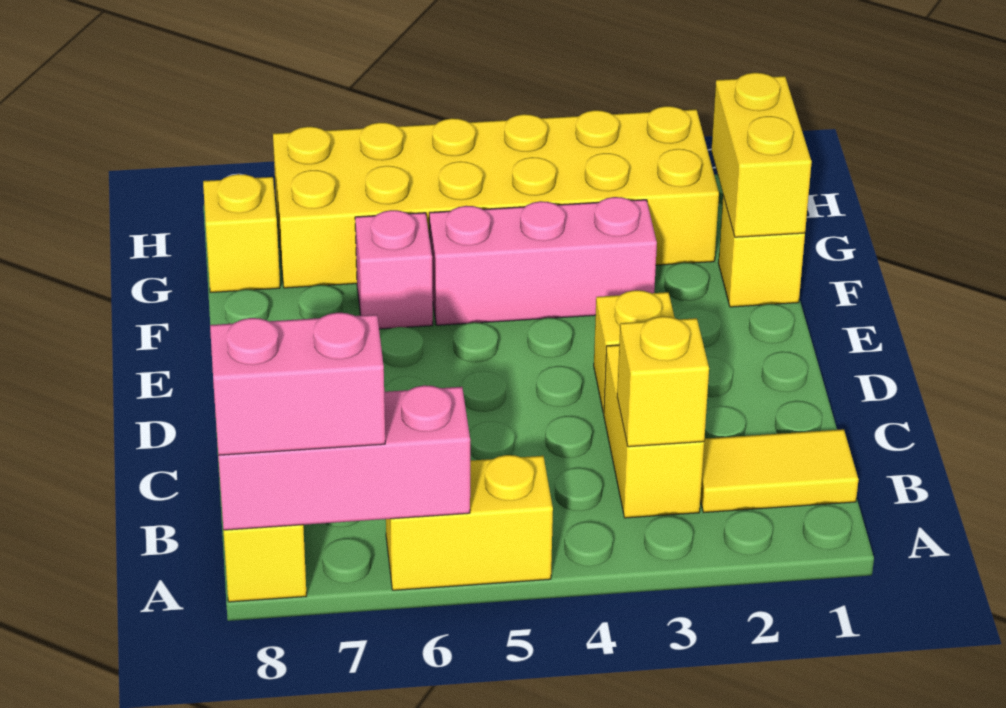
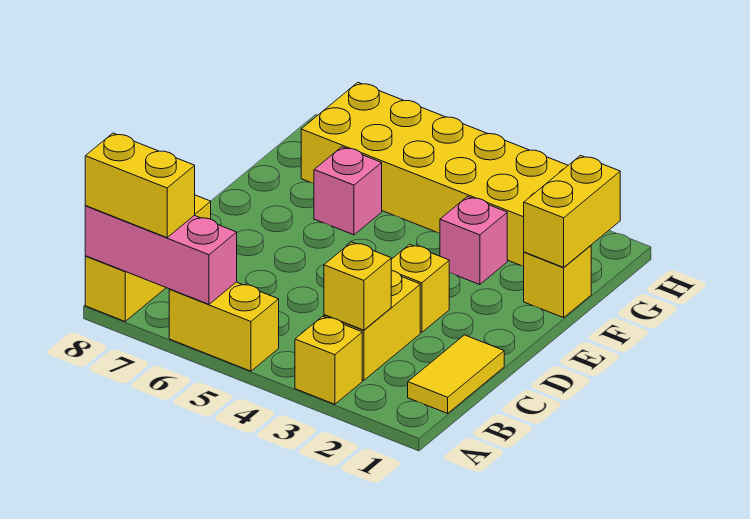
pink 1x2 brick [210,313,385,455] -> yellow 1x2 brick [85,133,195,238]
yellow 1x2 tile [700,429,859,513] -> yellow 1x2 tile turned to [408,335,504,413]
pink 1x3 brick [429,197,657,325] -> pink 1x1 brick [440,197,507,285]
yellow 1x1 brick [203,174,280,293] -> yellow 1x1 brick moved to [295,316,362,404]

